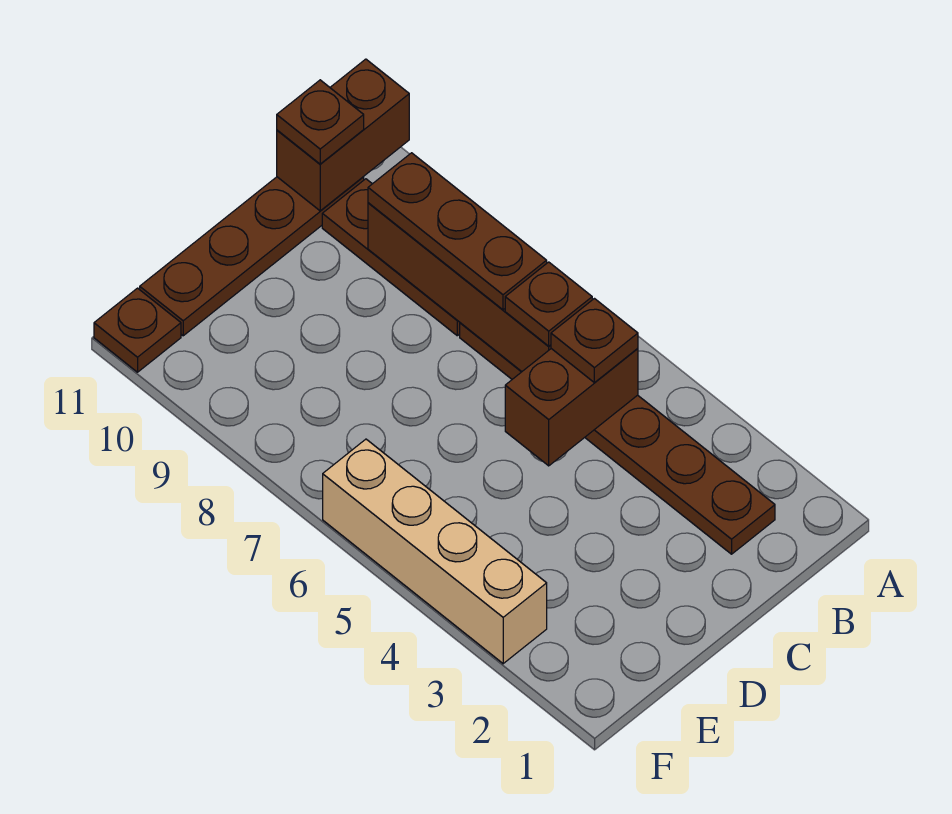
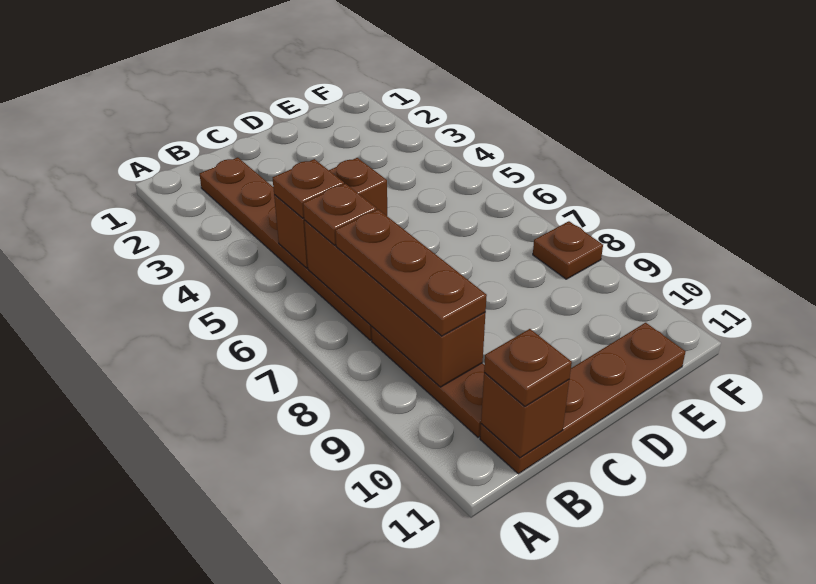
brown 1x2 brick [277,59,409,211] -> brown 1x1 brick [481,373,569,458]
tan 1x4 brick [323,439,547,664] -> none
brown 1x1 plate [94,288,181,372] -> brown 1x1 plate moved to [533,221,603,279]

